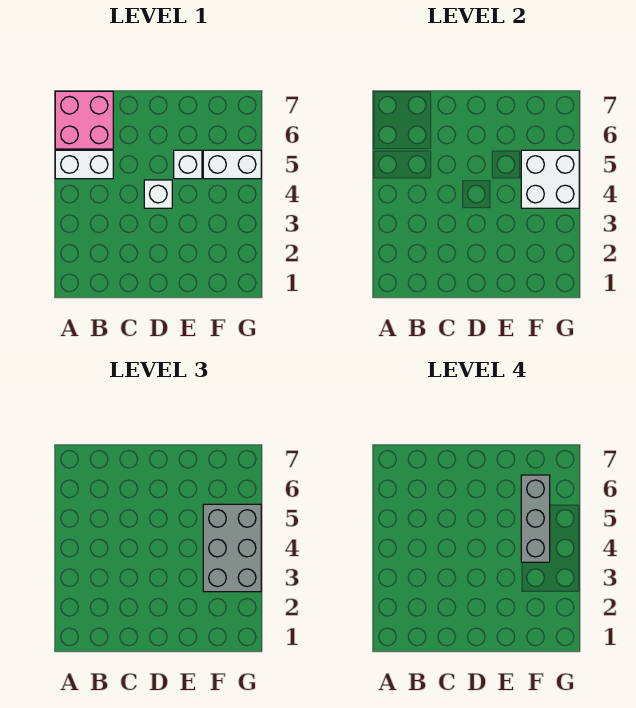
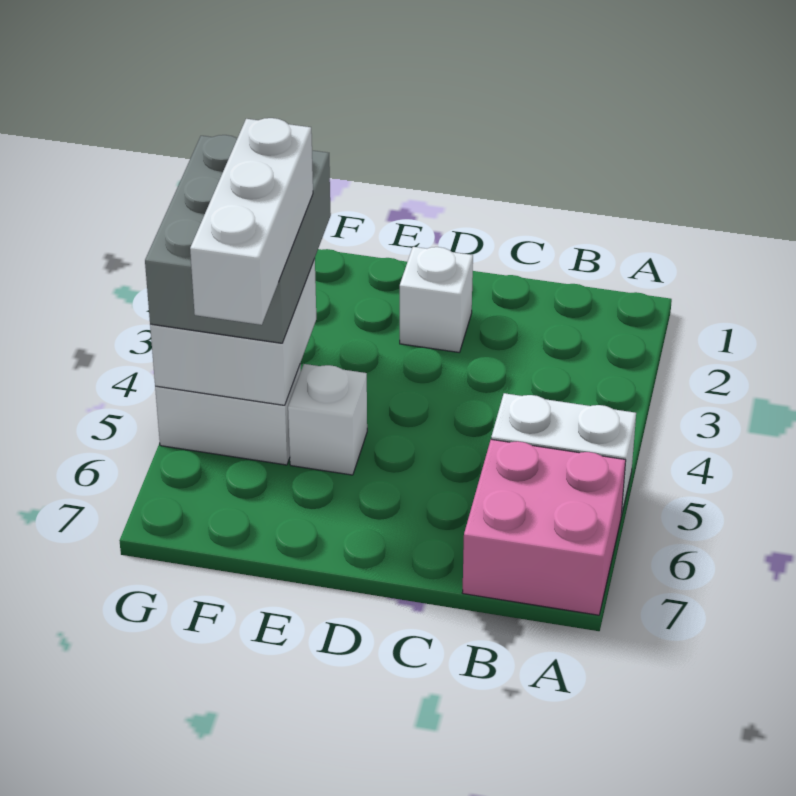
white 1x1 brick [144,180,172,208] -> white 1x1 brick moved to [400,247,473,352]
grey 1x3 brick [521,475,550,562] -> white 1x3 brick [190,118,313,325]

